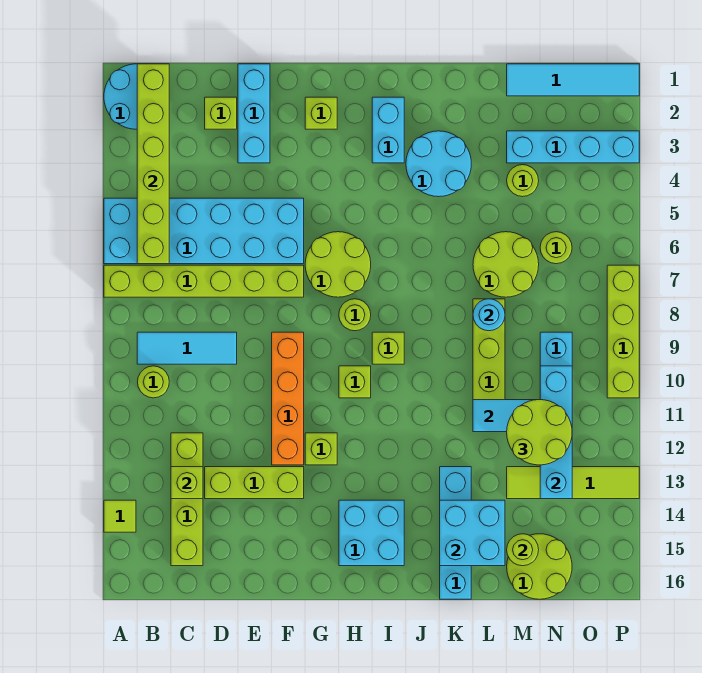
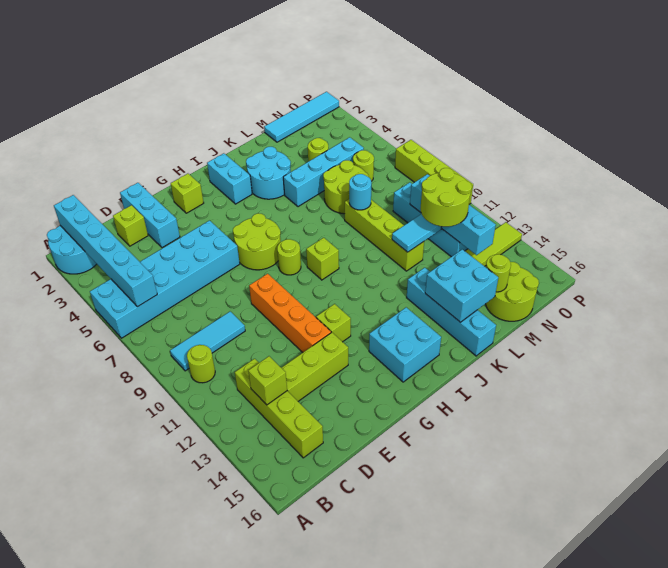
lime 1x6 brick [104,265,304,297] -> none
lime 1x1 tile [104,500,136,532] -> none
lime 1x6 brick [137,64,169,264] -> cyan 1x6 brick [54,195,157,307]
lime 1x1 brick [339,366,371,398] -> none
cyan 1x4 brick [507,131,639,163] -> cyan 1x4 brick moved to [283,137,364,207]

